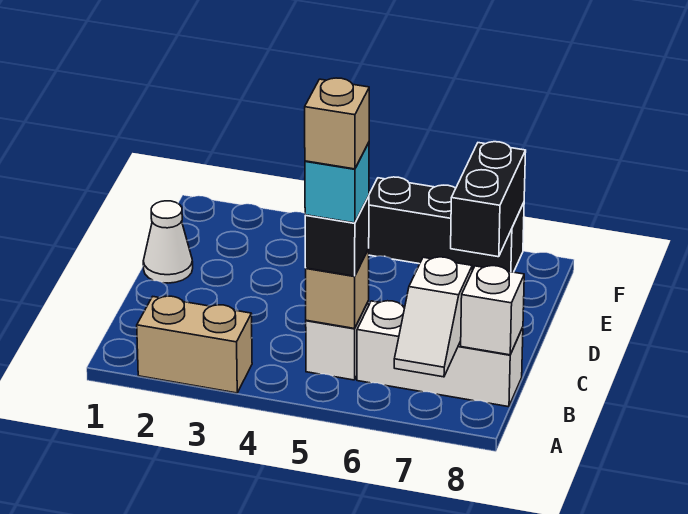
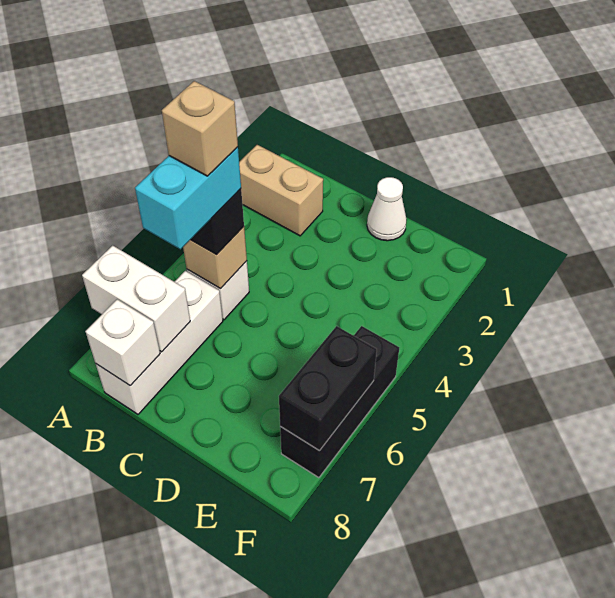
tan 1x2 brick [137,296,252,393] -> tan 1x2 brick turned to [239,145,323,236]
white 1x2 slope [394,257,472,377] -> white 1x2 brick [82,245,190,352]
cyan 1x1 brick [305,143,369,223] -> cyan 1x2 brick [135,147,241,249]
black 1x2 brick [451,142,526,257] -> black 1x2 brick turned to [279,326,377,451]

